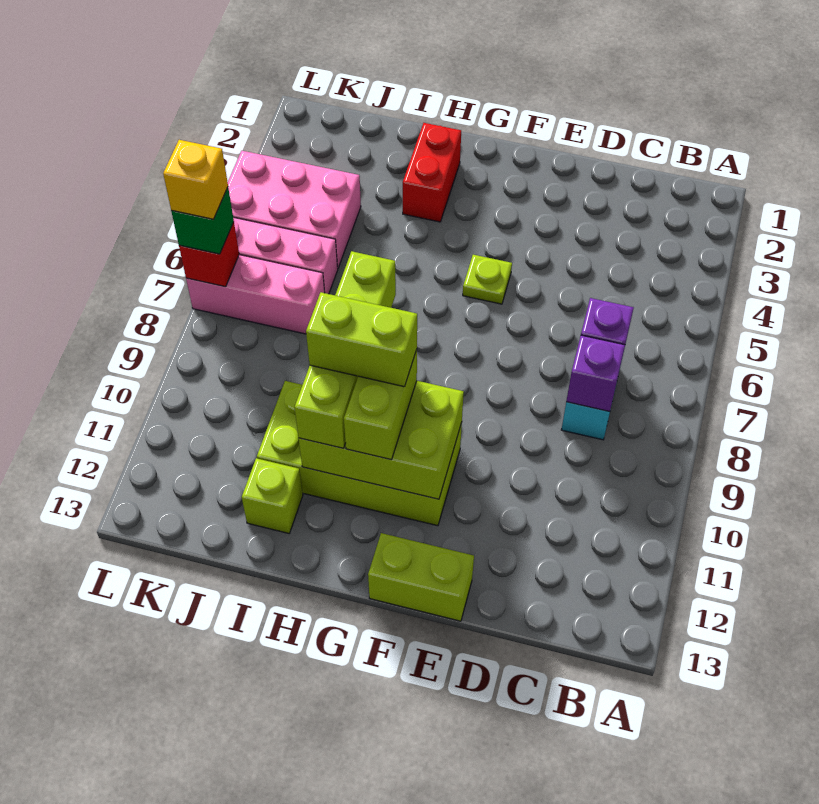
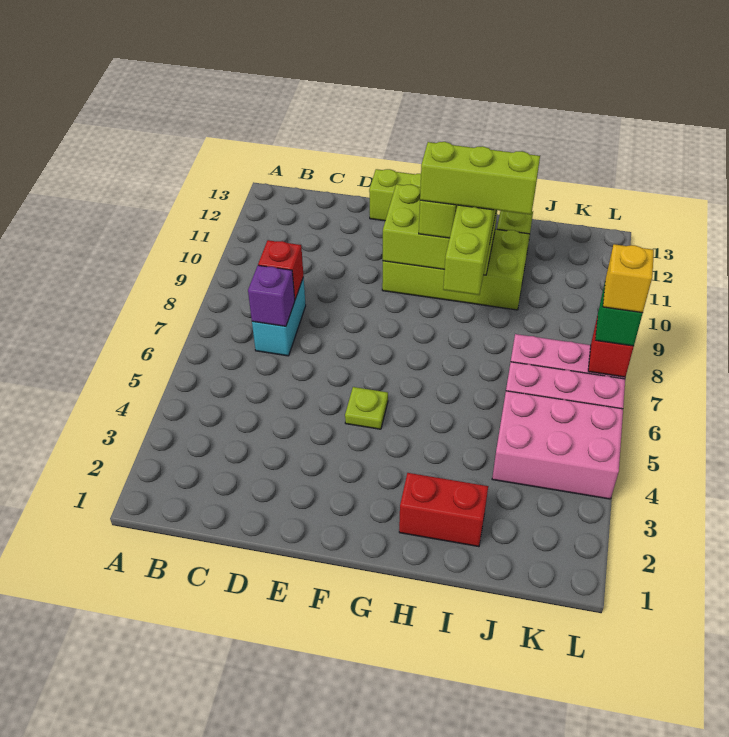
purple 1x1 brick [566,335,625,412] -> red 1x1 brick [258,240,303,299]
lime 1x2 brick [306,292,417,387] -> lime 1x3 brick [420,142,540,215]
red 1x2 brick [403,123,461,222] -> red 1x2 brick turned to [399,473,488,547]

